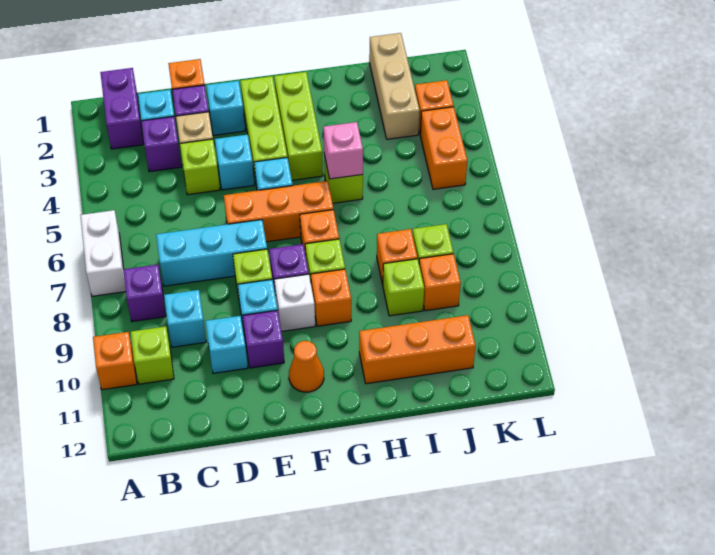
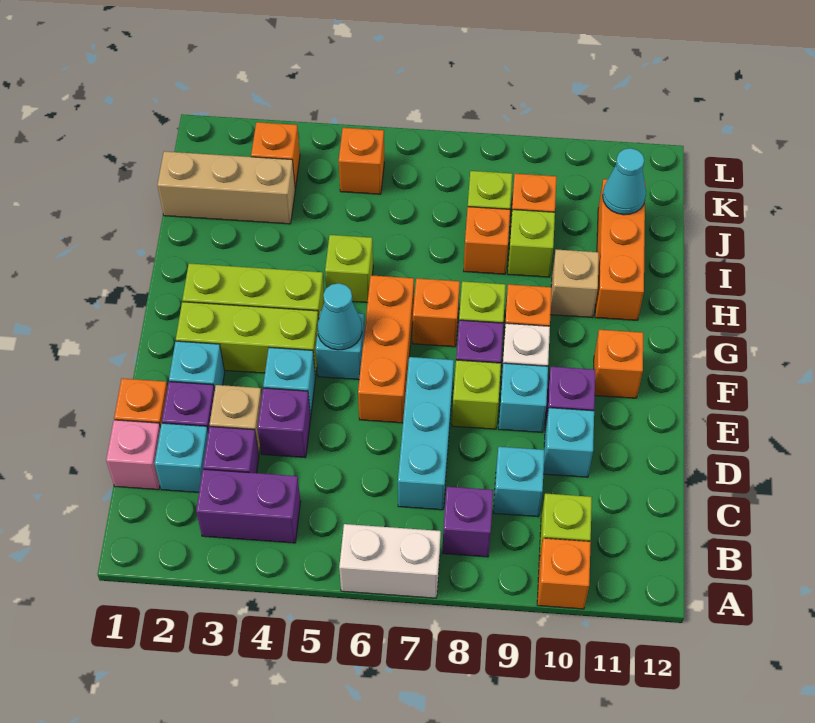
purple 1x2 brick [100,68,144,149] -> purple 1x2 brick moved to [196,469,301,543]
lime 1x1 brick [180,139,220,195] -> purple 1x1 brick [257,388,311,458]
none -> cyan 1x1 cone [317,283,362,350]
orange 1x1 cone [289,341,324,392] -> orange 1x1 brick [594,330,643,398]
pink 1x1 brick [323,122,363,179] -> pink 1x1 brick moved to [106,420,160,490]
none -> tan 1x1 brick [550,250,599,318]
none -> cyan 1x1 cone [603,148,646,215]
orange 1x2 brick [420,107,467,189] -> orange 1x1 brick [339,128,384,194]

